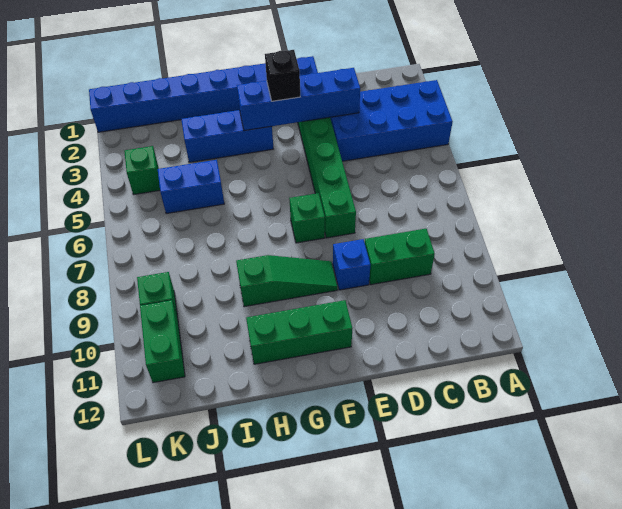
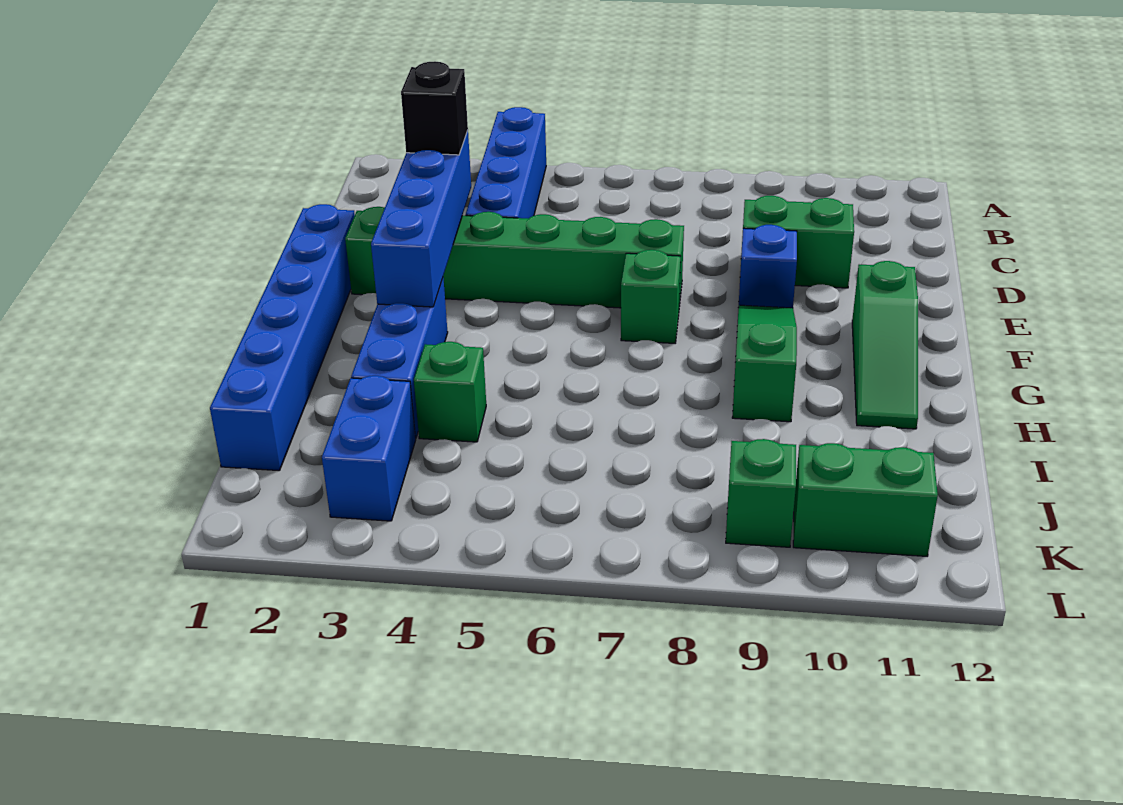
blue 2x4 brick [330,80,453,161] -> blue 1x4 brick [466,107,546,219]
green 1x2 brick [365,229,435,285] -> green 1x2 brick turned to [741,196,854,288]
blue 1x8 brick [89,56,318,132] -> blue 1x6 brick [210,204,355,471]
black 1x1 brick [265,50,300,101] -> black 1x1 brick moved to [401,61,468,155]
green 1x3 brick [246,300,352,364] -> green 1x3 slope [852,261,918,429]
blue 1x2 brick [158,160,224,214] -> blue 1x2 brick moved to [322,376,416,521]
green 1x1 brick [124,146,160,195] -> green 1x1 brick moved to [414,342,486,442]

